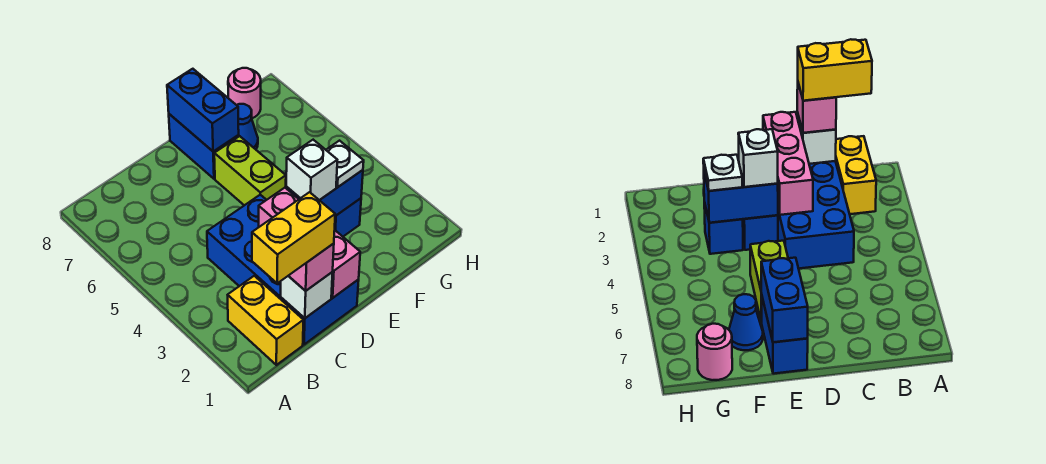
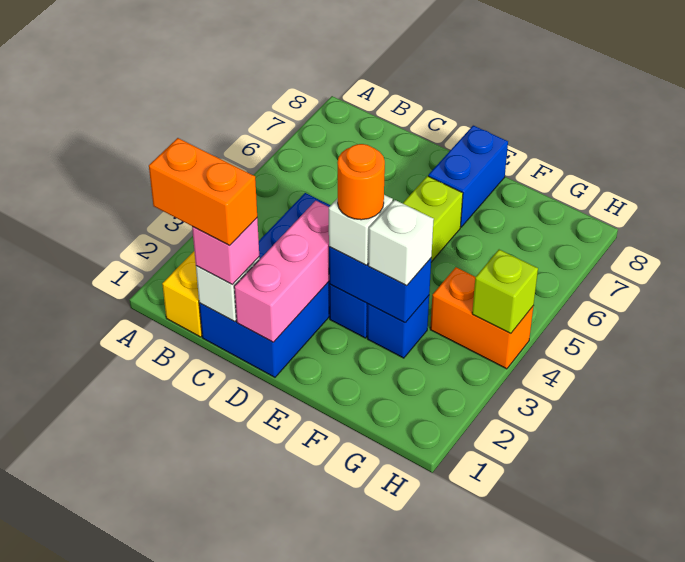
yellow 1x2 brick [252,192,335,283] -> orange 1x2 brick [149,138,257,245]
none -> orange 1x1 round brick [337,144,385,220]
blue 1x2 brick [167,69,239,151] -> none
white 1x1 plate [326,141,364,187] -> white 1x1 brick [368,200,434,286]
blue 1x1 cone [237,104,258,149] -> none
none -> orange 1x2 brick [430,267,533,369]
pink 1x1 round brick [228,68,261,119] -> none
none -> lime 1x1 brick [472,250,538,333]

